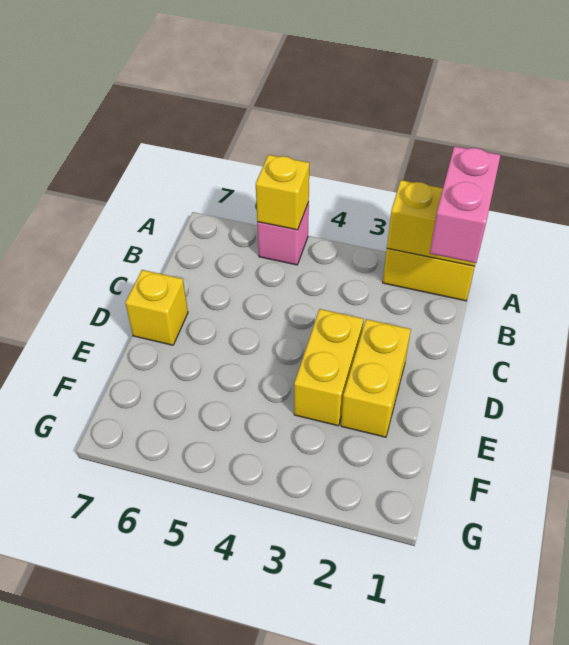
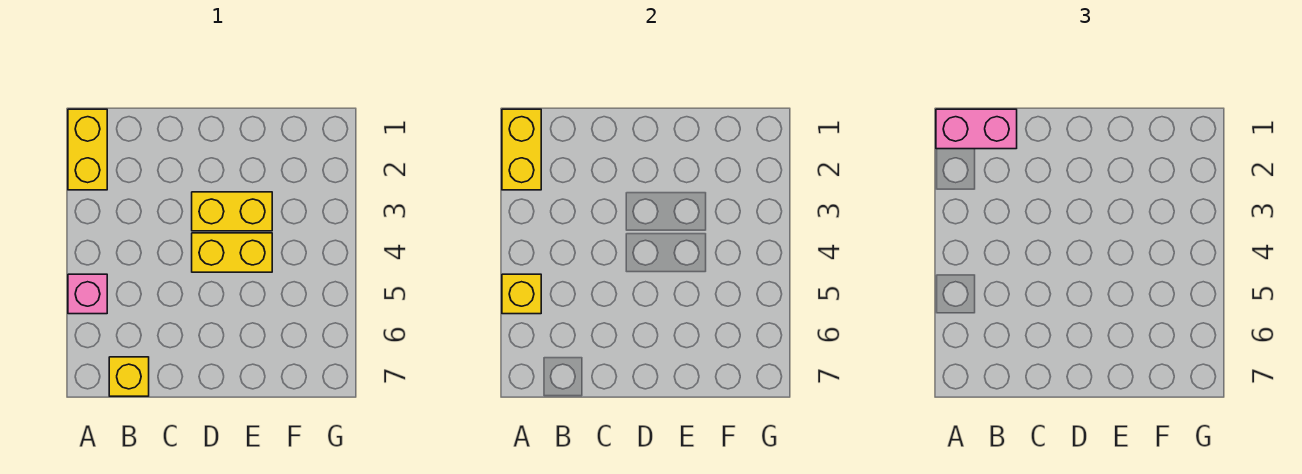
yellow 1x2 brick [341,319,411,437] -> yellow 1x2 brick moved to [192,233,272,272]
yellow 1x1 brick [125,270,188,345] -> yellow 1x1 brick moved to [109,357,149,396]

